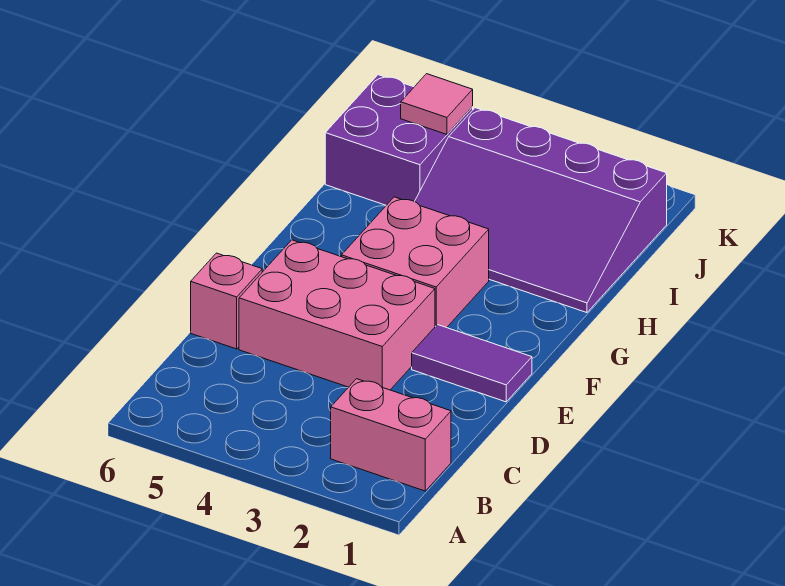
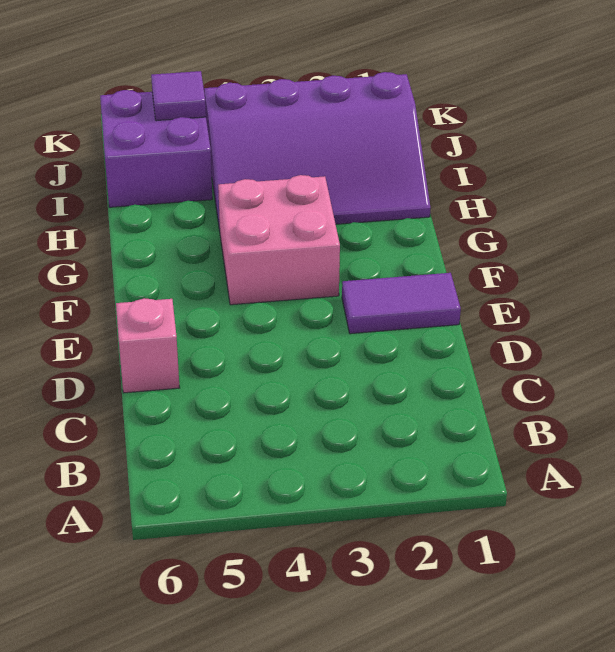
pink 1x2 brick [331,379,451,491] -> none
pink 2x3 brick [239,240,435,390] -> none
pink 1x1 tile [401,74,473,134] -> purple 1x1 tile [151,71,206,121]

